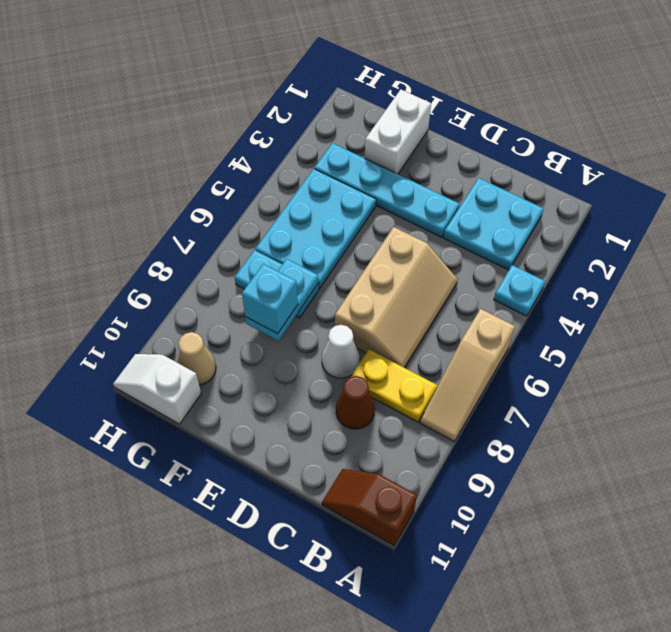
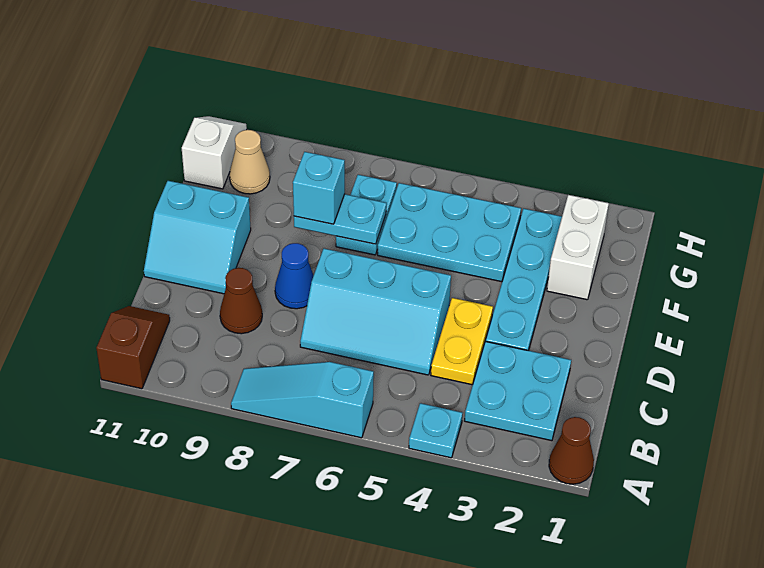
none -> brown 1x1 cone [549,417,594,484]
tan 1x3 slope [420,309,515,441] -> cyan 1x3 slope [231,362,374,438]
yellow 1x2 plate [351,349,438,422] -> yellow 1x2 plate moved to [431,298,493,385]
tan 2x3 slope [335,227,458,368] -> cyan 2x3 slope [300,249,451,375]
white 1x1 cone [322,325,360,378] -> blue 1x1 cone [275,243,314,309]
none -> cyan 2x2 slope [144,181,251,294]
white 1x2 brick [365,90,431,174] -> white 1x2 brick turned to [547,195,609,300]

